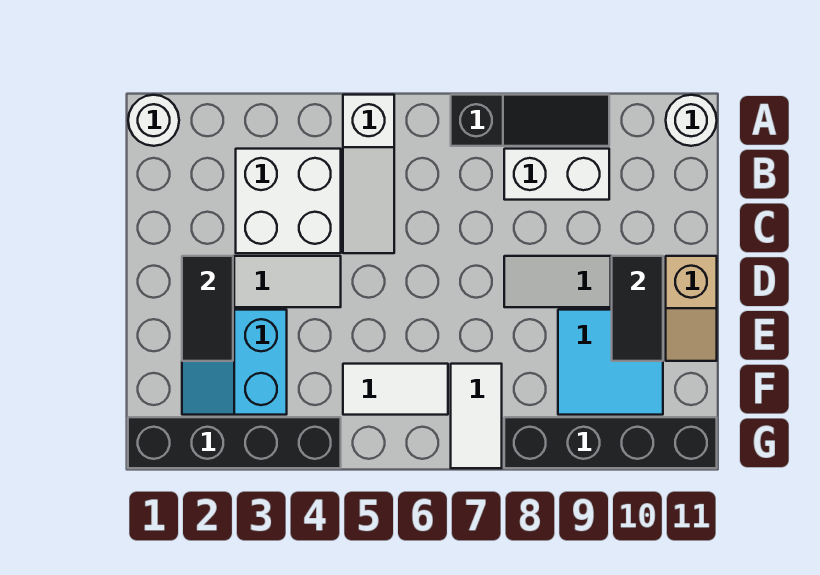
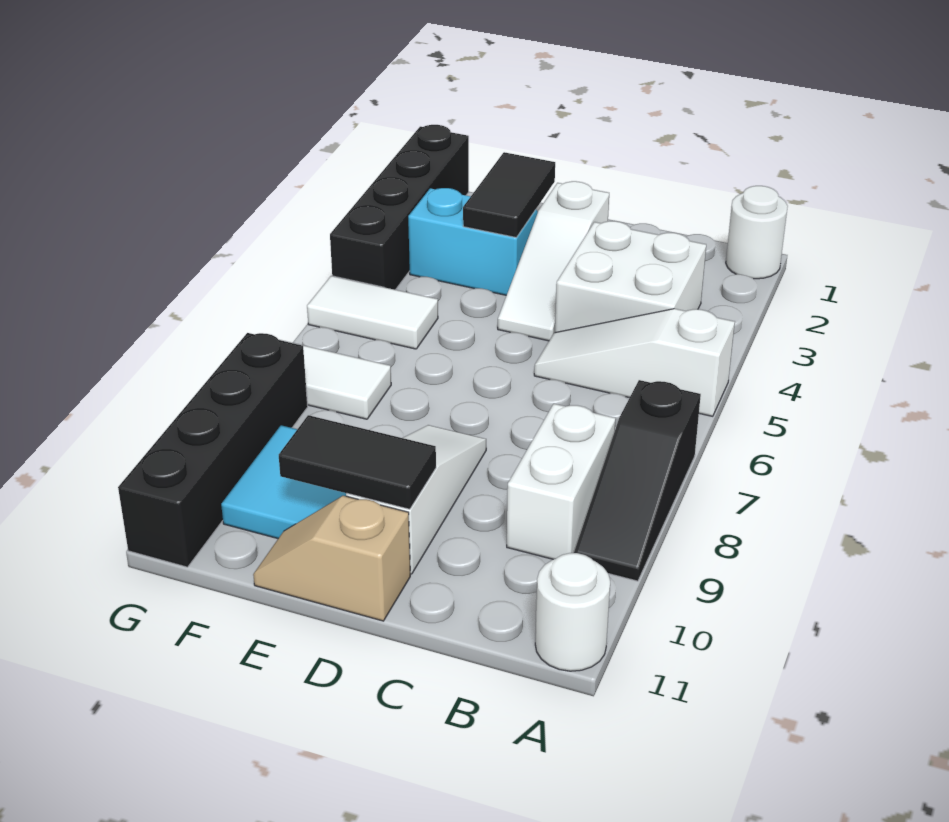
black 1x2 tile [182,256,233,361] -> black 1x2 tile turned to [463,152,555,238]
white 1x2 tile [343,364,448,415] -> white 1x2 tile turned to [307,276,438,349]

